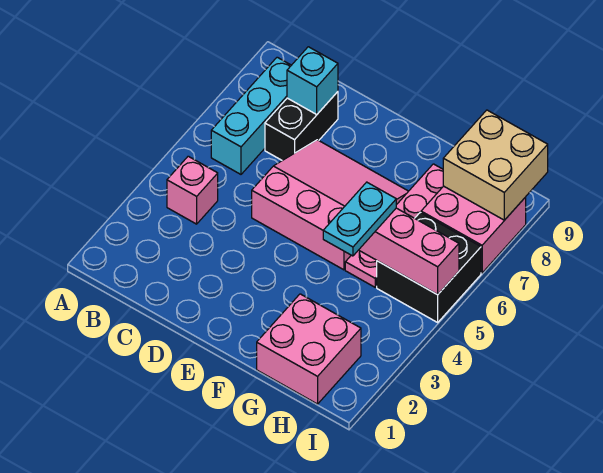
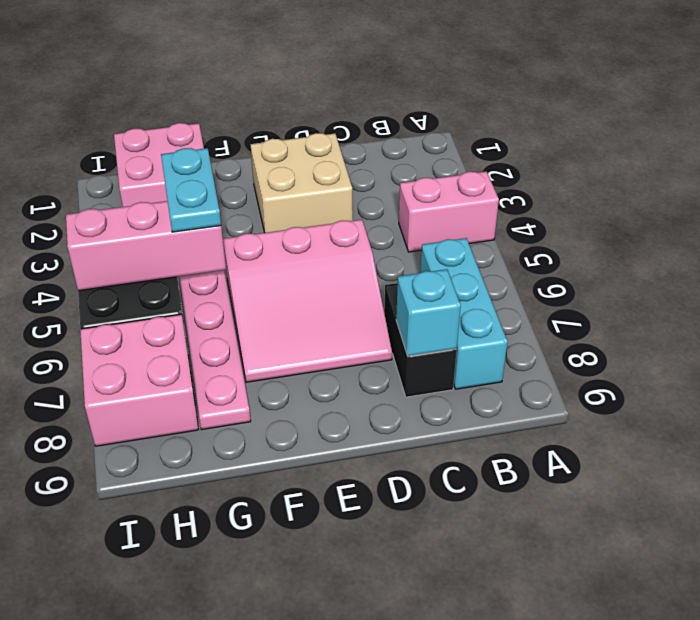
pink 1x1 brick [167,156,218,224] -> pink 1x2 brick [399,171,499,252]
tan 2x2 brick [443,110,548,220] -> tan 2x2 brick moved to [251,133,353,233]

